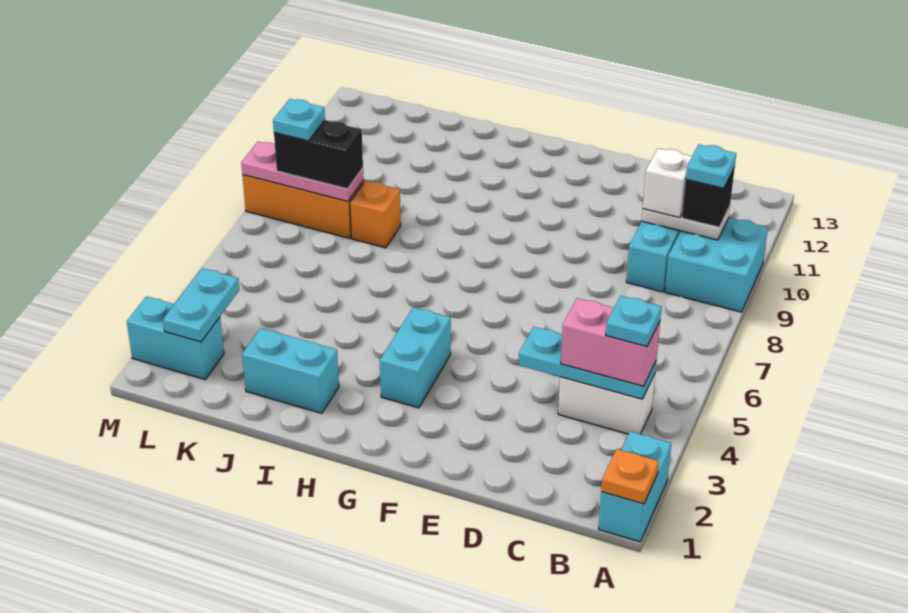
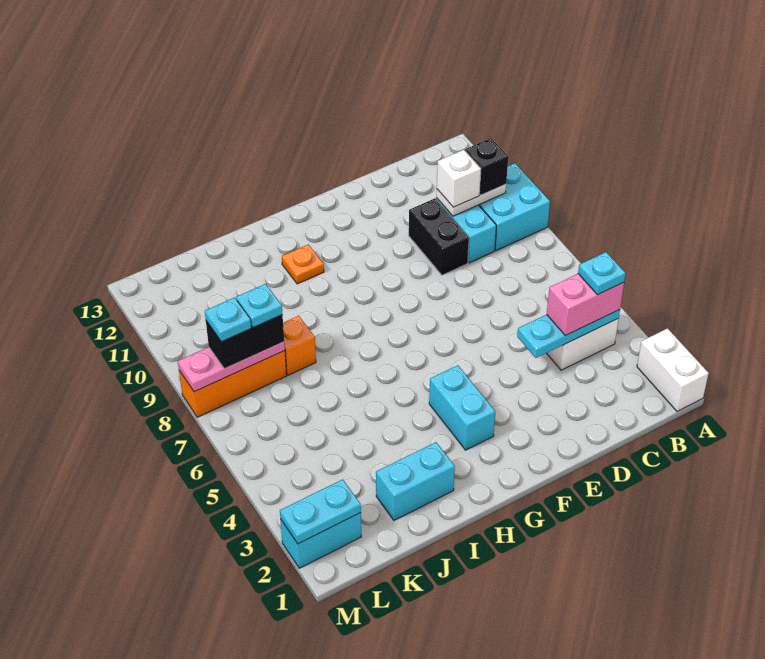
cyan 1x2 brick [599,431,671,542] -> white 1x2 brick [637,328,709,411]
orange 1x1 plate [601,449,659,504] -> orange 1x1 plate moved to [282,245,324,284]
cyan 1x1 plate [686,144,736,188] -> cyan 1x1 plate moved to [236,284,282,328]
none -> black 1x2 brick [409,199,469,275]
cyan 1x2 plate [163,268,239,342] -> cyan 1x2 plate turned to [280,479,361,544]

